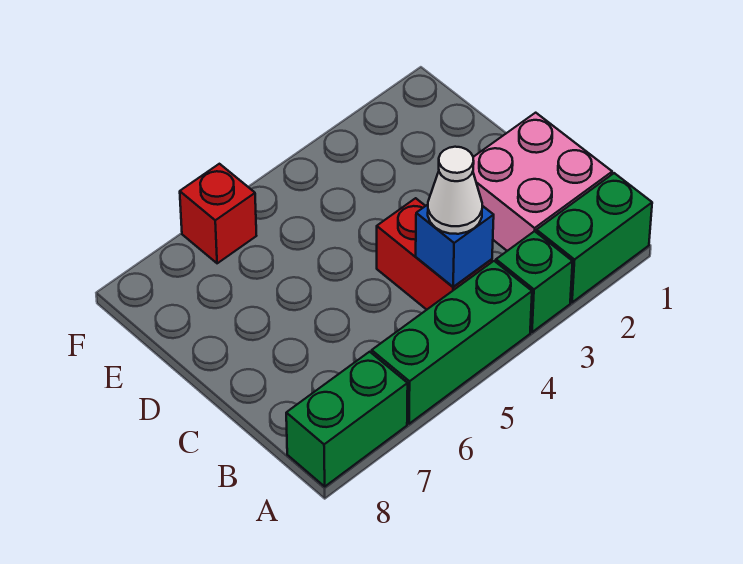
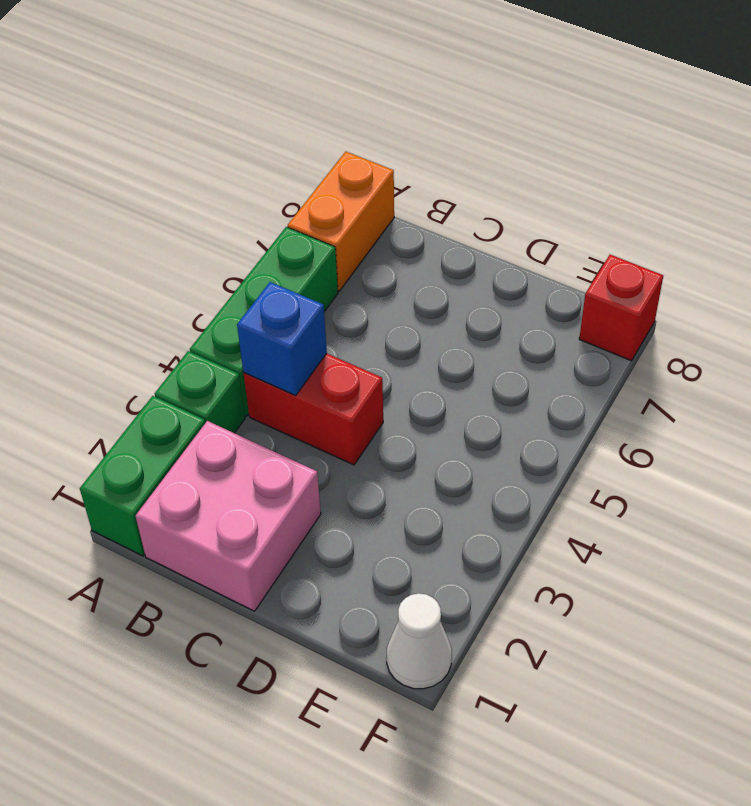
green 1x2 brick [286,352,408,486] -> orange 1x2 brick [288,152,394,291]
white 1x1 cone [428,147,482,234] -> white 1x1 cone moved to [387,593,452,689]
red 1x1 brick [180,164,256,263] -> red 1x1 brick moved to [579,255,663,361]

